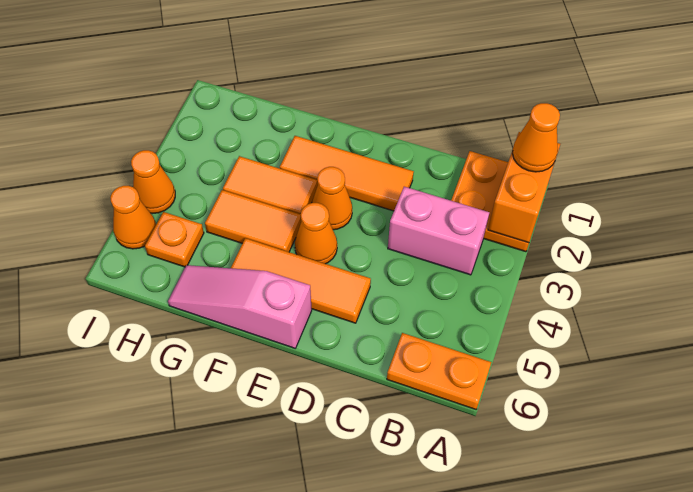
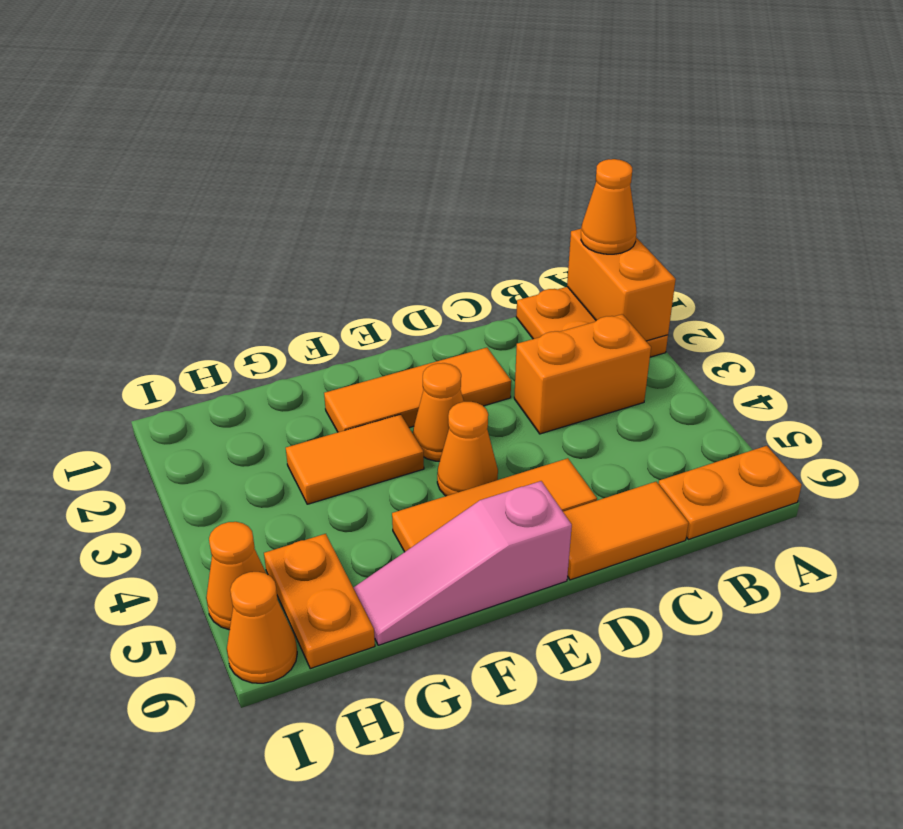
pink 1x2 brick [388,187,489,275] -> orange 1x2 brick [514,314,651,434]
orange 1x2 tile [205,190,301,252] -> orange 1x2 tile moved to [563,482,688,580]
orange 1x1 plate [145,212,204,267] -> orange 1x2 plate [264,534,375,669]
orange 1x1 cone [131,150,175,214] -> orange 1x1 cone moved to [227,572,297,683]

